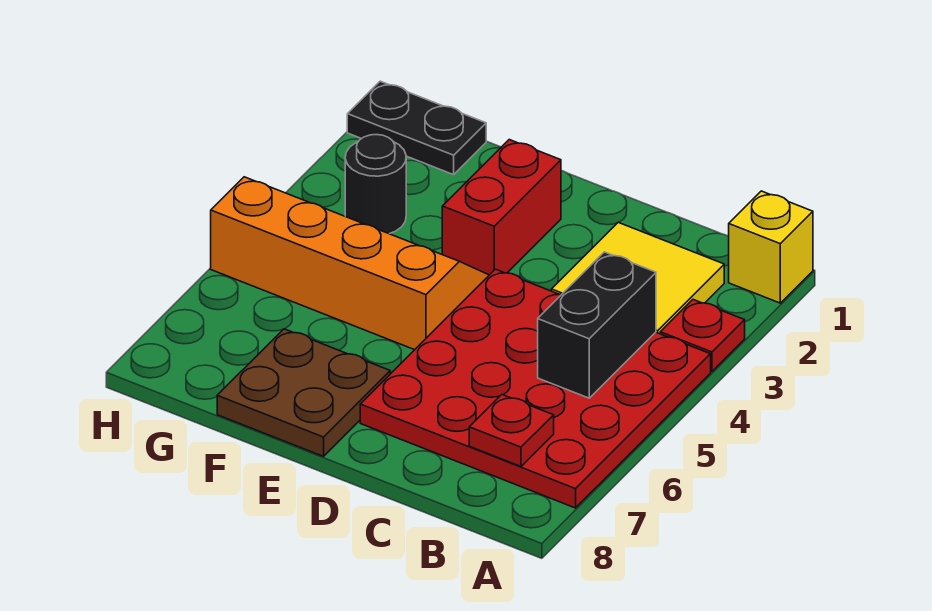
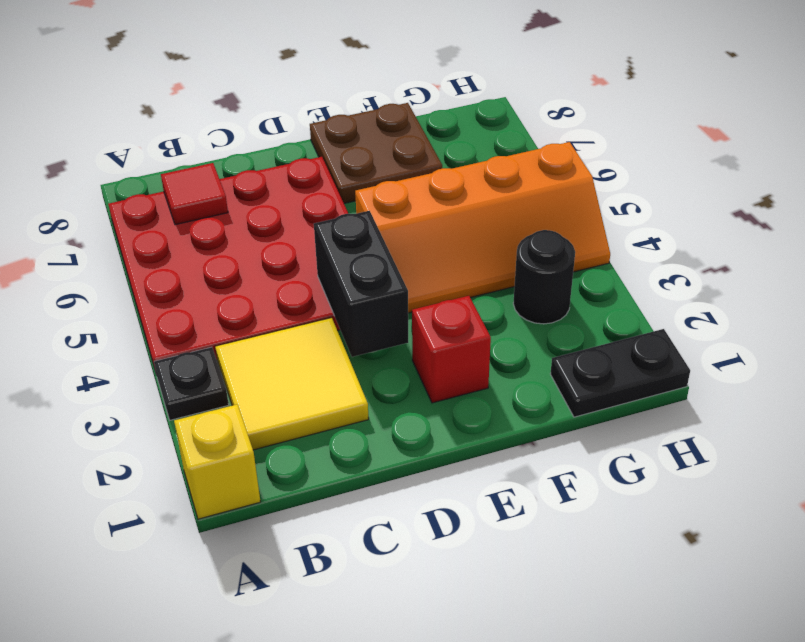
red 1x1 plate [660,300,745,371] -> black 1x1 plate [154,347,229,420]
black 1x2 brick [538,252,656,398] -> black 1x2 brick moved to [314,211,408,357]
red 1x1 plate [469,395,554,466] -> red 1x1 tile [161,163,228,225]
red 1x2 brick [442,140,561,275] -> red 1x1 brick [412,296,491,403]

